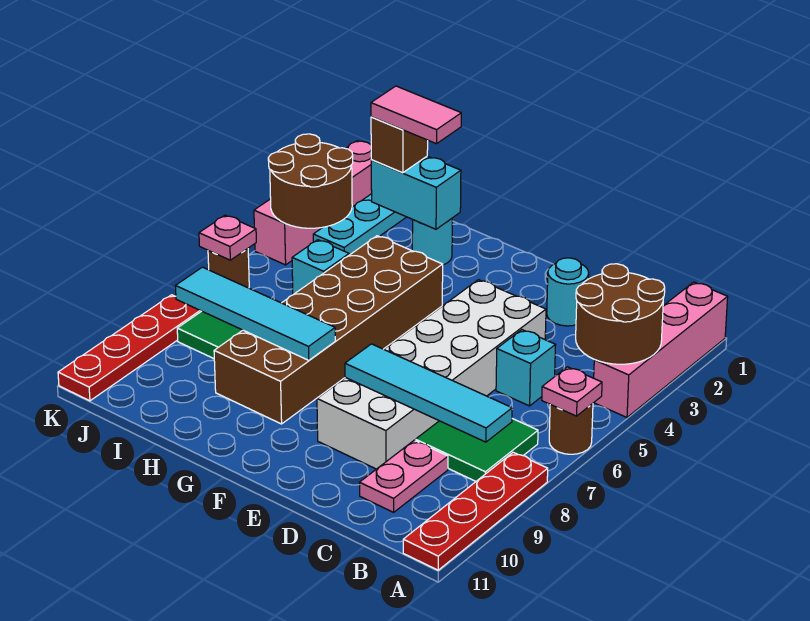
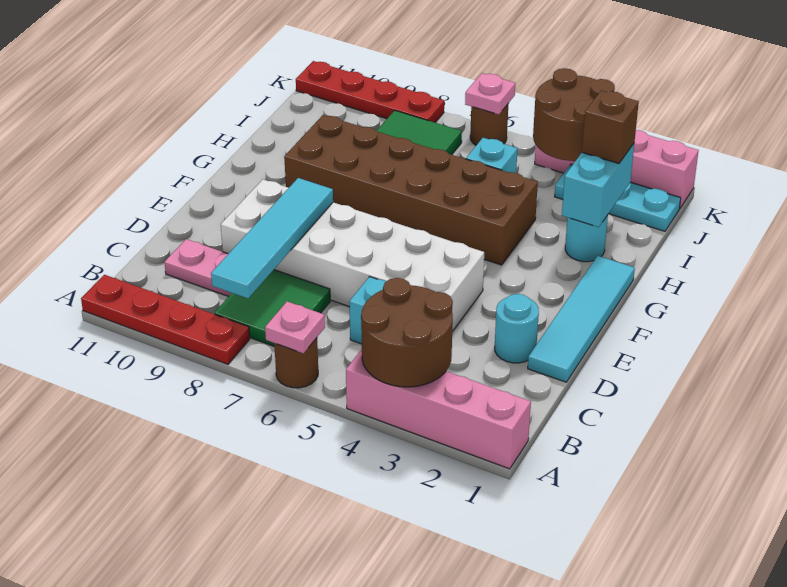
cyan 1x4 tile [176,267,335,360] -> cyan 1x4 tile moved to [528,256,635,382]
pink 1x2 tile [371,86,461,144] -> none

